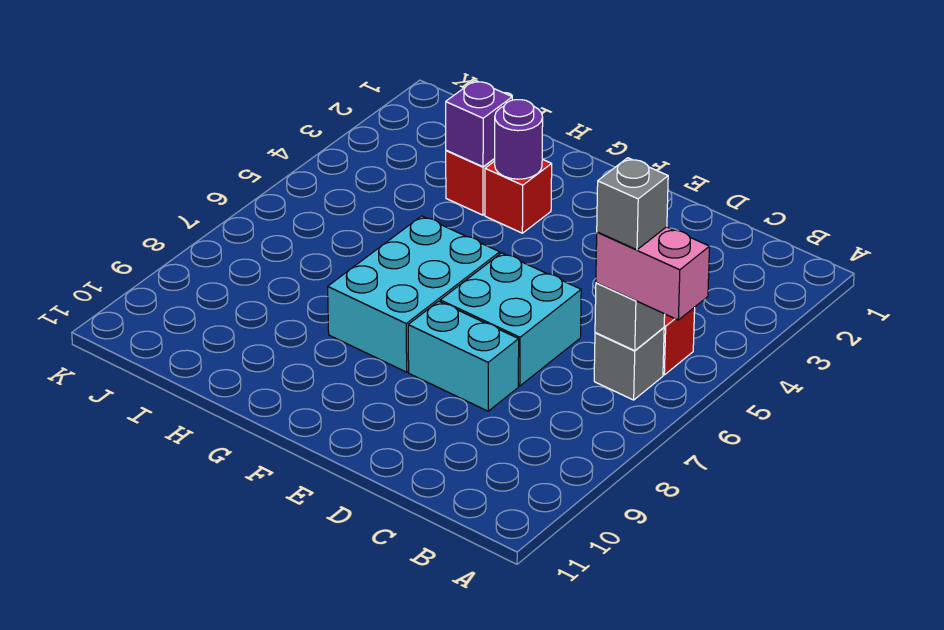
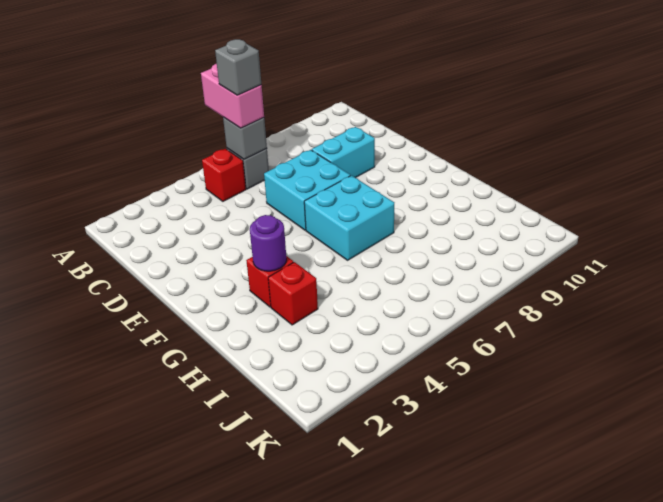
cyan 1x2 brick [408,301,519,411] -> cyan 1x2 brick turned to [312,127,375,178]
cyan 2x3 brick [328,216,500,372] -> cyan 2x2 brick [304,176,394,260]
purple 1x1 brick [446,80,512,167] -> none

